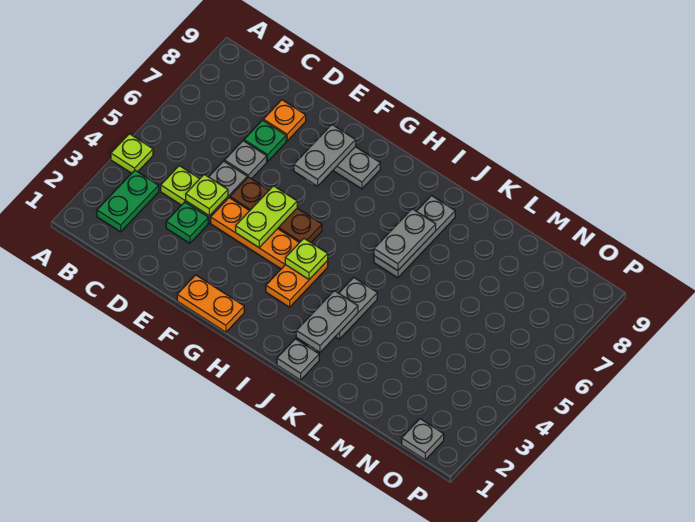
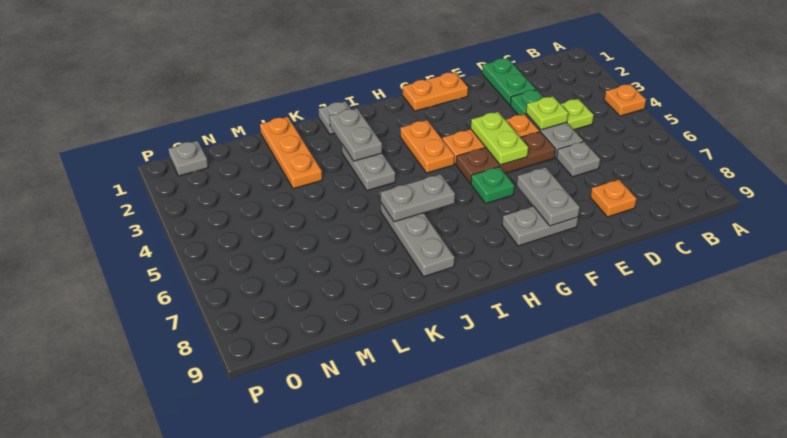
lime 1x1 plate [111,134,153,173] -> orange 1x1 plate [604,84,646,116]
green 1x2 plate [97,170,159,232] -> green 1x2 plate moved to [482,58,536,105]
green 1x1 plate [244,120,286,161] -> green 1x1 plate moved to [471,167,514,203]
lime 1x1 plate [285,238,328,279] -> none
grey 1x2 plate [374,209,436,271] -> grey 1x2 plate turned to [381,174,455,222]
none -> orange 1x3 plate [260,117,322,189]

